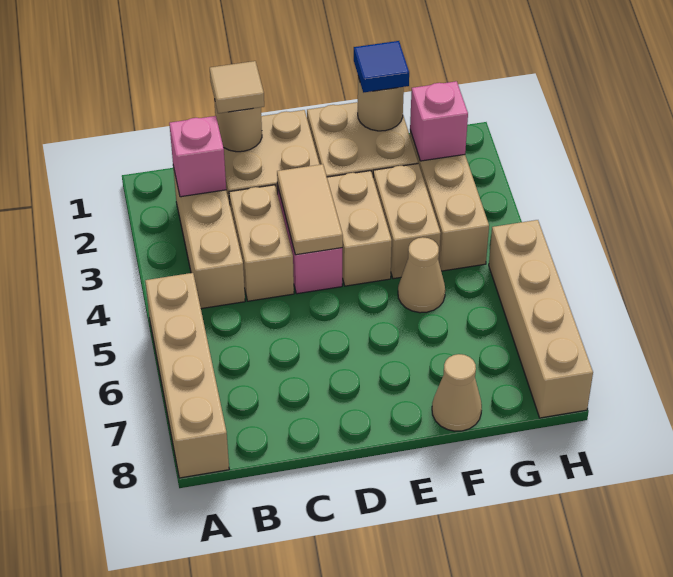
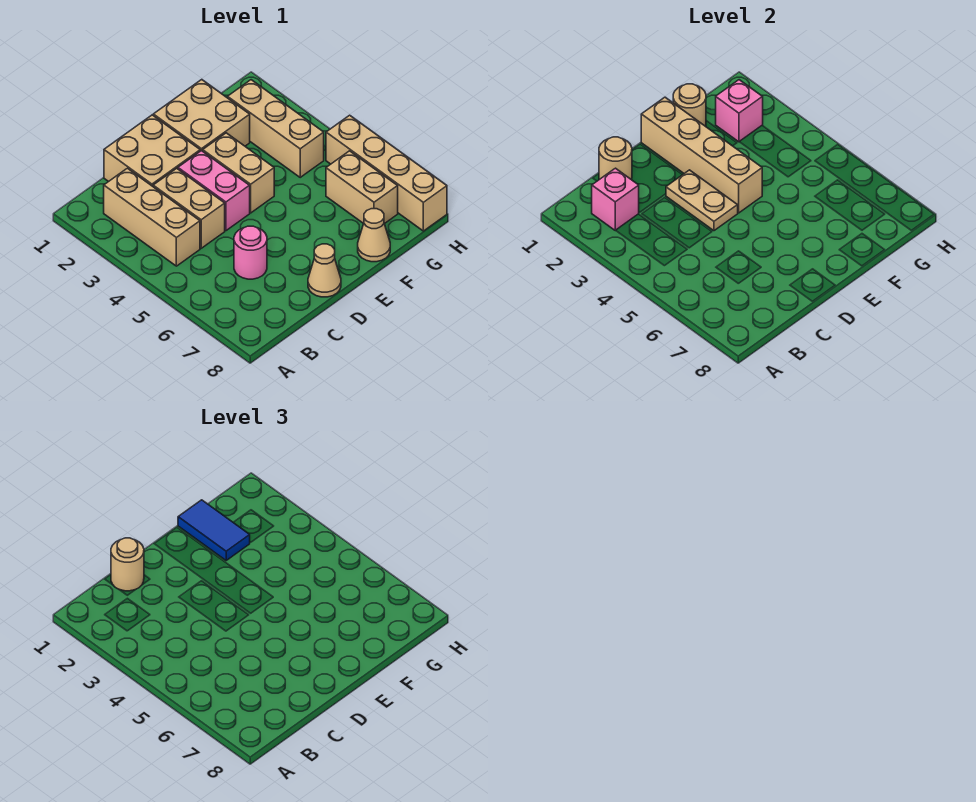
tan 1x4 brick [145,273,229,478] -> tan 1x4 brick moved to [641,97,762,213]
tan 1x1 tile [210,61,264,113] -> tan 1x1 round brick [111,538,144,591]
none -> pink 1x1 round brick [234,226,267,279]
tan 1x2 tile [277,164,343,255] -> tan 1x2 plate [666,170,738,231]
blue 1x1 tile [354,41,409,93] -> blue 1x2 tile [178,500,250,560]
tan 1x2 brick [373,164,441,279] -> tan 1x2 brick moved to [326,151,398,224]
tan 1x1 cone [398,237,445,313] -> tan 1x1 cone moved to [308,244,341,297]

